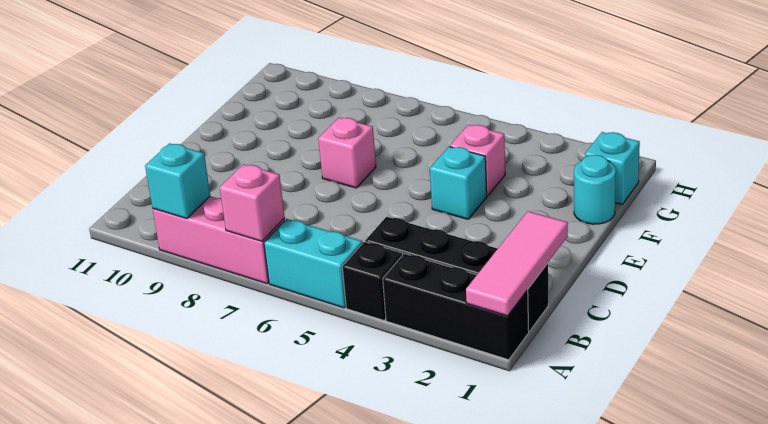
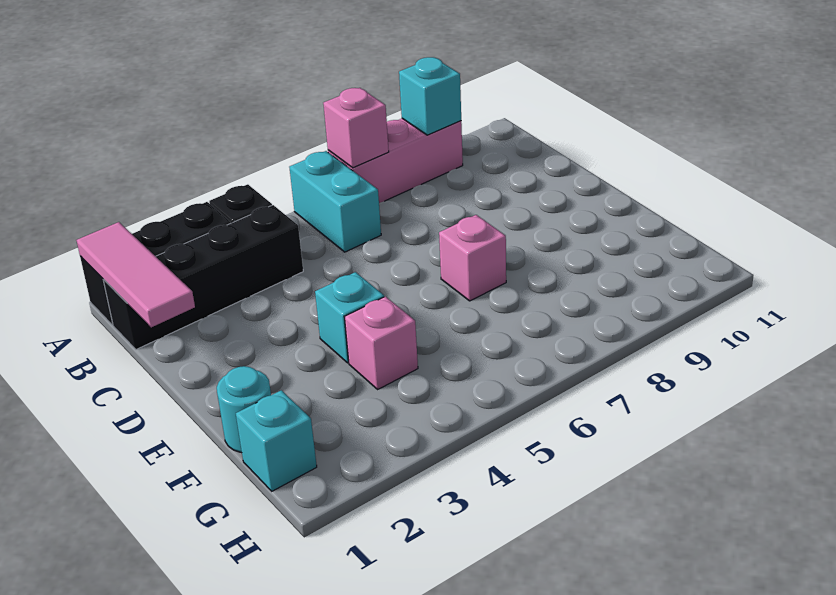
cyan 1x2 brick [264,219,362,308] -> cyan 1x2 brick turned to [289,151,381,252]

